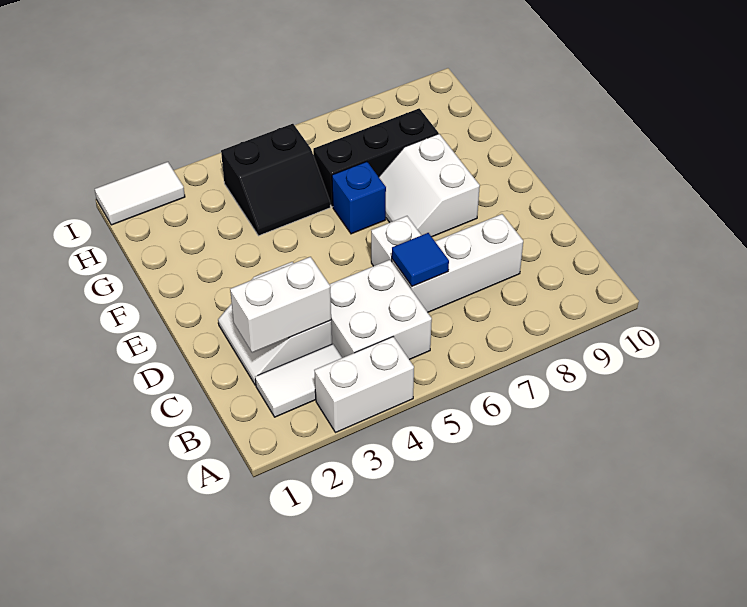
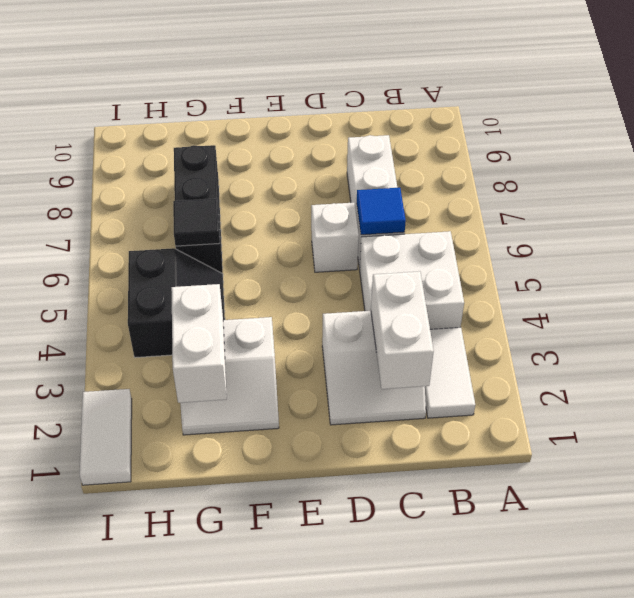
white 1x2 brick [314,337,414,433] -> white 1x2 brick moved to [171,284,227,403]
white 2x2 slope [379,134,480,237] -> white 2x2 slope moved to [180,317,279,435]
blue 1x1 brick [332,162,386,234] -> none
none -> black 1x1 tile [173,198,220,246]

